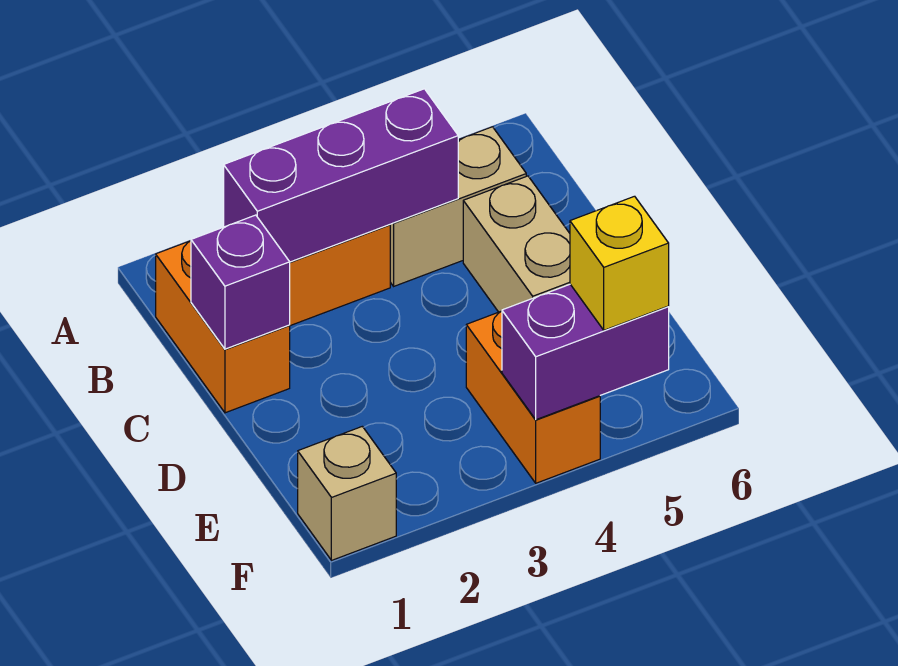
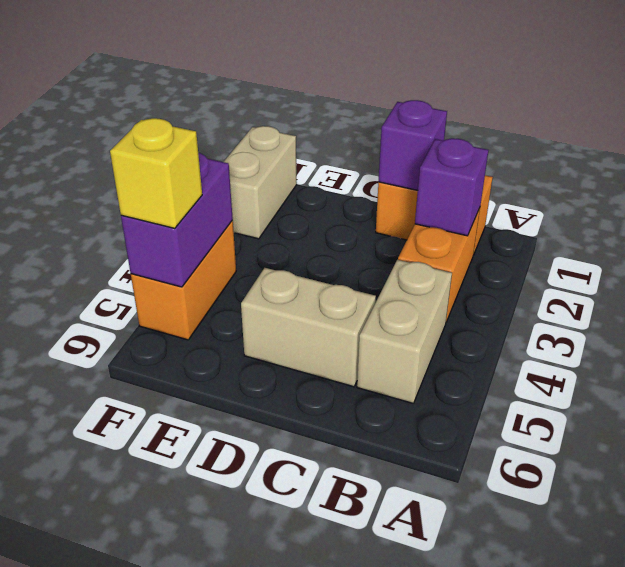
purple 1x3 brick [224,89,458,262] -> purple 1x1 brick [415,138,488,236]
orange 1x2 brick [466,311,600,483] -> orange 1x2 brick turned to [131,221,236,340]
tan 1x1 brick [298,426,396,560] -> tan 1x2 brick [224,126,297,239]

